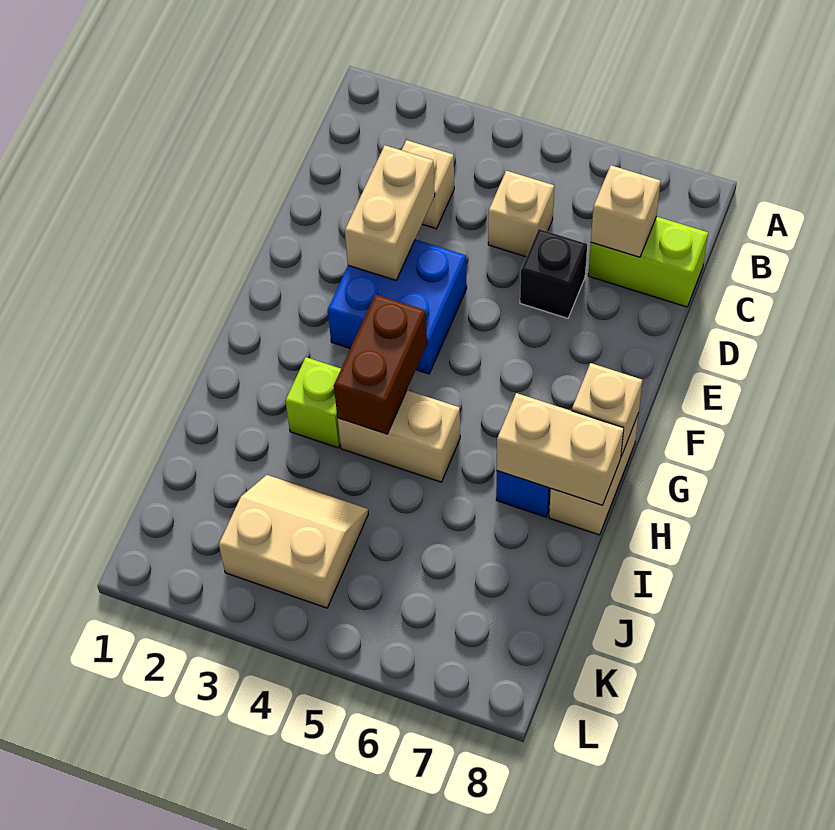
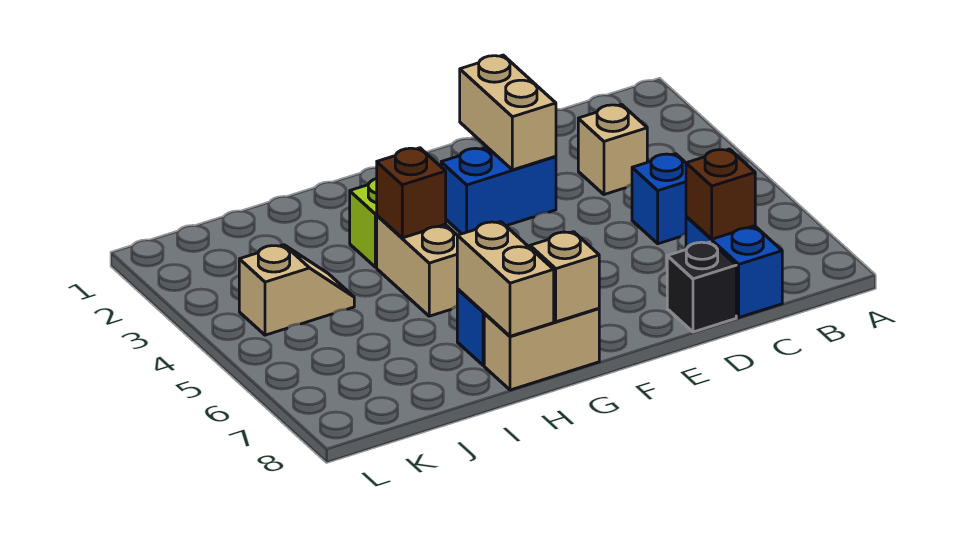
tan 1x1 brick [488,171,554,257] -> blue 1x1 brick [632,154,686,244]
lime 1x2 brick [588,217,708,307] -> blue 1x2 brick [686,216,782,317]
tan 1x1 brick [591,165,661,257] -> brown 1x1 brick [686,149,755,239]
tan 1x2 brick [345,145,435,280] -> tan 1x2 brick turned to [460,55,556,170]
black 1x1 brick [520,229,587,318] -> black 1x1 brick moved to [667,242,736,332]
blue 2x2 brick [328,239,467,374] -> blue 1x2 brick [441,147,556,234]
brown 1x2 brick [334,294,427,434] -> brown 1x1 brick [377,148,446,238]
tan 2x2 slope [219,475,368,608] -> tan 1x2 slope [239,245,354,335]

